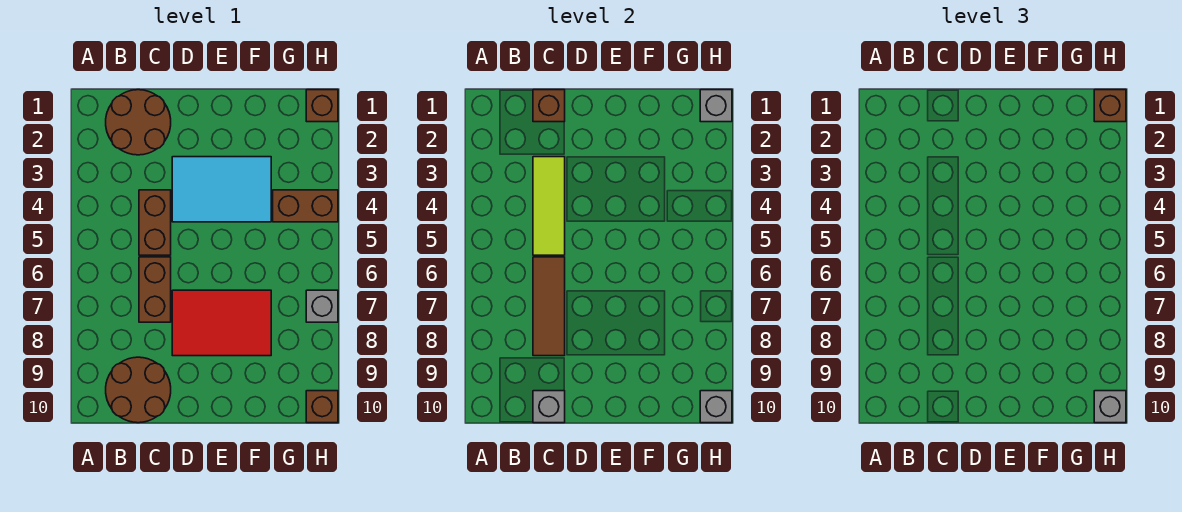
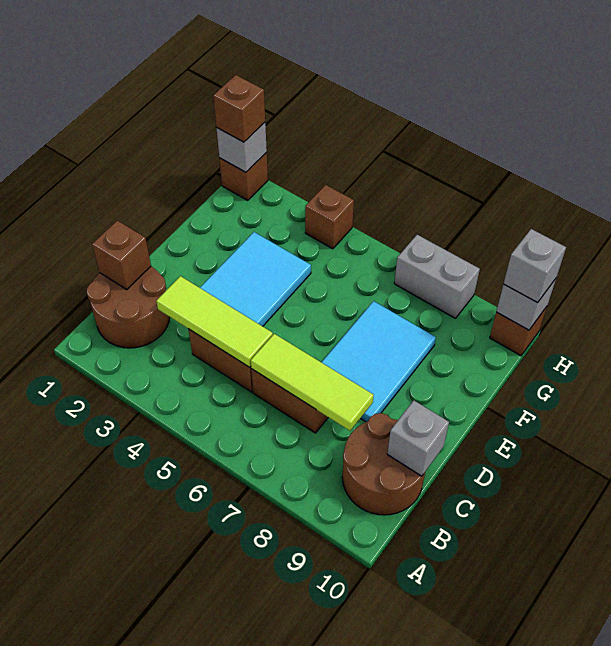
brown 1x3 tile [533,257,565,356] -> lime 1x3 tile [251,334,374,431]
red 2x3 tile [172,290,271,356] -> cyan 2x3 tile [322,301,436,422]
brown 1x2 brick [273,190,338,222] -> brown 1x1 brick [305,185,354,249]
grey 1x1 brick [306,290,338,322] -> grey 1x2 brick [394,235,480,318]

